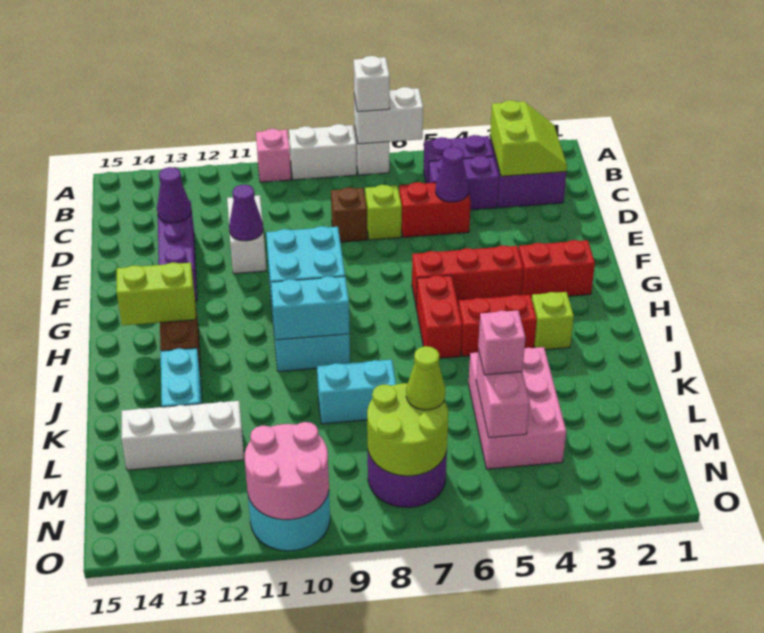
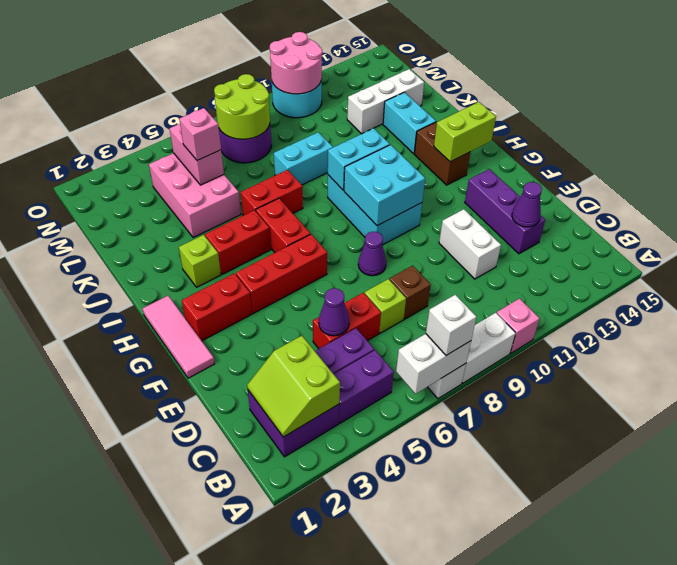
purple 1x1 cone [229,185,263,241] -> purple 1x1 cone moved to [358,232,386,276]
none -> pink 1x3 tile [142,296,215,378]
none -> red 1x2 brick [241,170,303,215]
lime 1x1 cone [406,346,445,410] -> none

